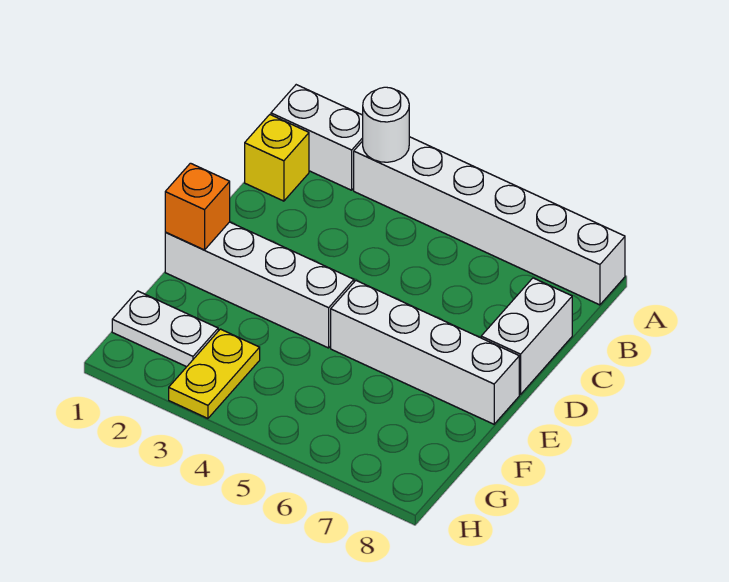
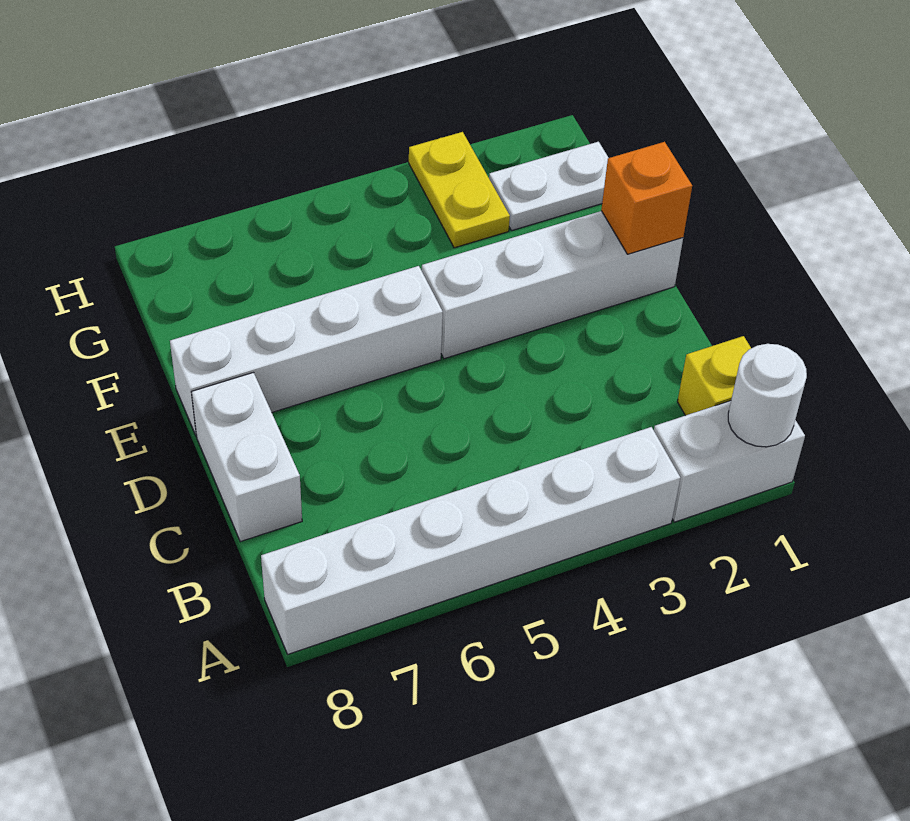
white 1x1 round brick [363,87,409,162] -> white 1x1 round brick moved to [728,344,807,447]

